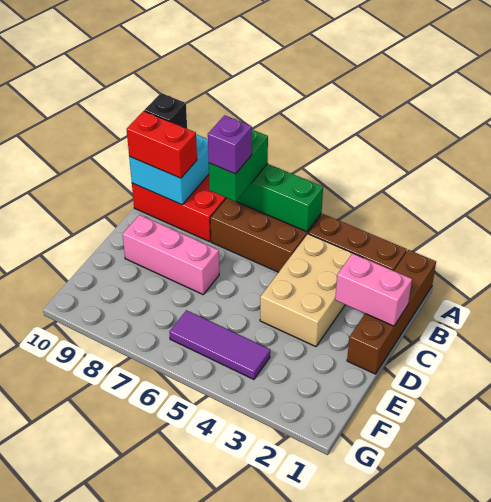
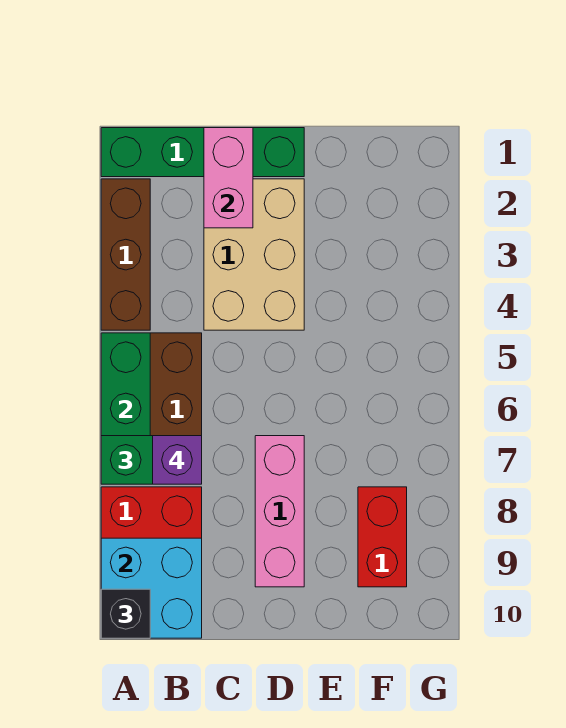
brown 1x4 brick [347,250,436,374] -> green 1x4 brick [101,128,304,177]
tan 2x3 brick [260,234,361,347] -> tan 2x3 brick turned to [204,179,304,330]
red 1x2 brick [127,111,197,178] -> red 1x2 brick moved to [358,487,407,587]
purple 1x3 tile [169,310,270,379] -> none

